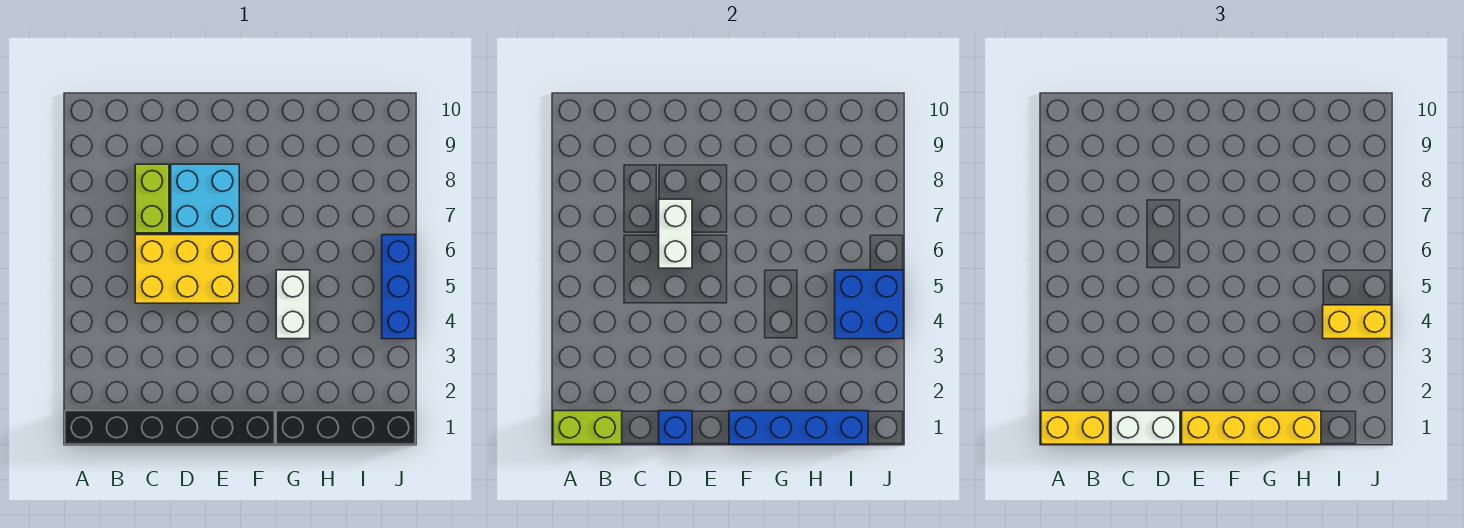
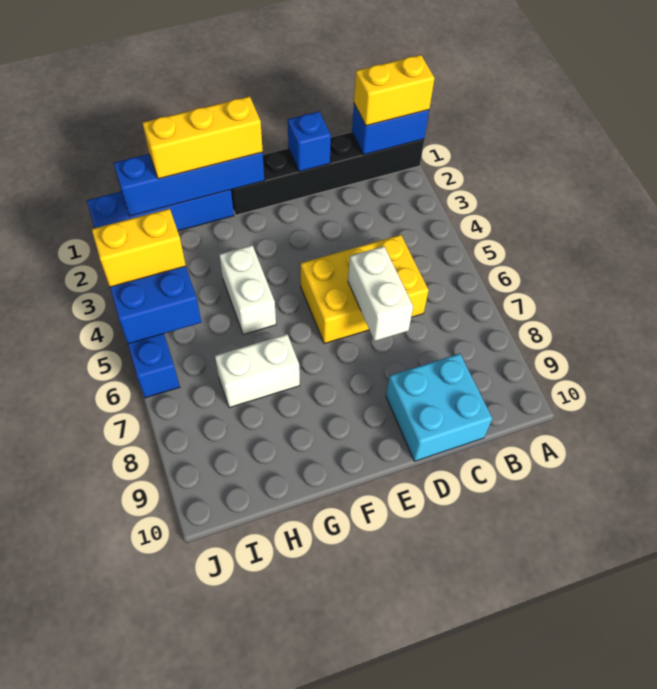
lime 1x2 brick [553,411,622,444] -> blue 1x2 brick [352,104,429,155]
white 1x2 brick [1111,411,1180,444] -> white 1x2 brick moved to [215,334,300,408]
lime 1x2 brick [135,164,169,233] -> none
cyan 2x2 brick [171,164,239,233] -> cyan 2x2 brick moved to [386,353,492,461]
yellow 1x4 brick [1182,411,1321,444] -> yellow 1x3 brick [143,96,263,179]
black 1x4 brick [276,411,415,444] -> blue 1x4 brick [87,190,234,231]

